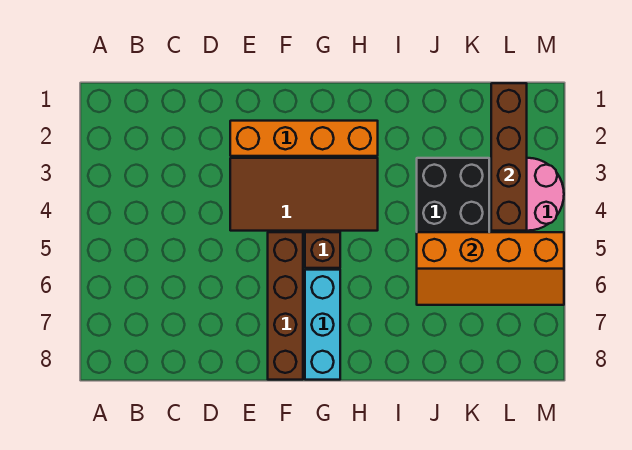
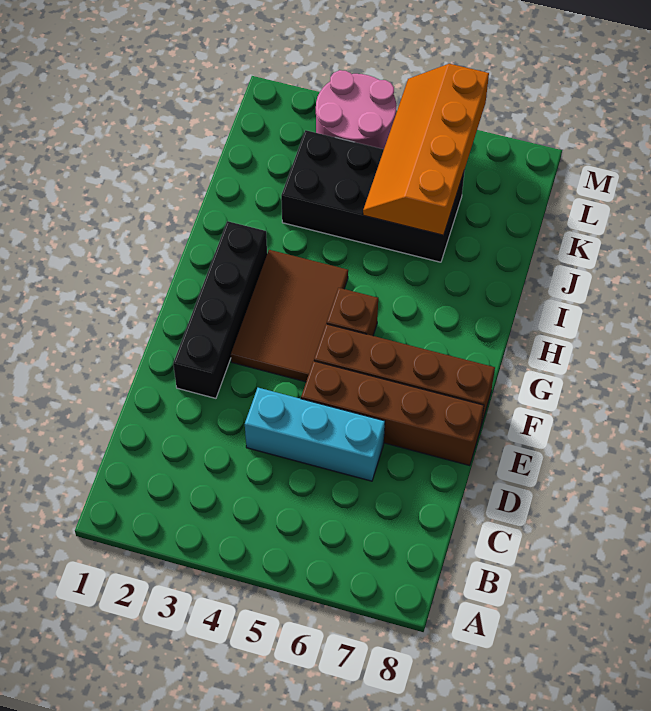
orange 1x4 brick [230,121,378,156] -> black 1x4 brick [173,221,267,398]
brown 2x4 tile [230,158,378,231] -> brown 2x3 tile [231,250,348,382]
cyan 1x3 brick [305,270,340,380] -> cyan 1x3 brick moved to [245,388,385,481]
orange 2x4 slope [417,232,564,305] -> orange 2x4 slope turned to [363,64,489,235]
brown 1x4 brick [491,83,527,231] -> brown 1x4 brick moved to [301,361,484,466]

